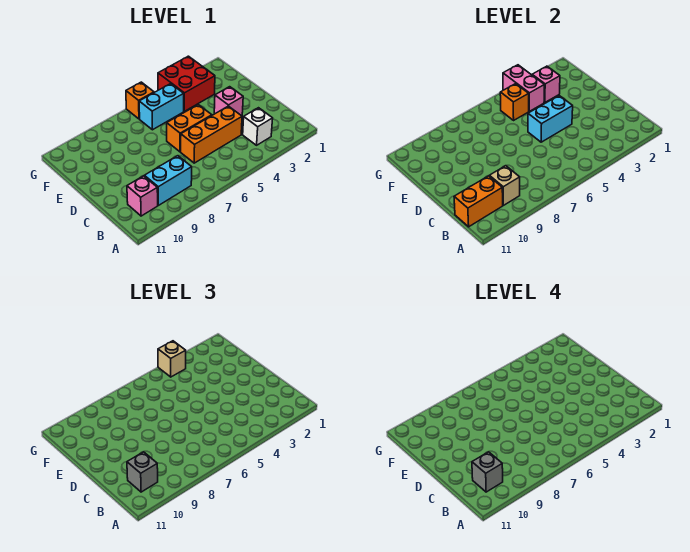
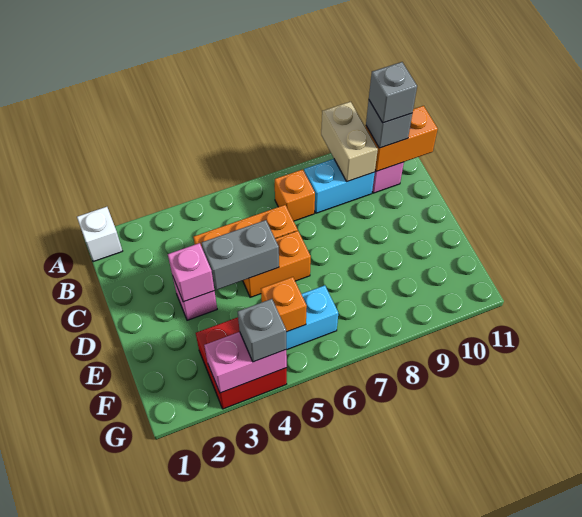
white 1x1 brick [243,108,273,145] -> white 1x1 brick moved to [77,207,122,262]
tan 1x1 brick [489,166,520,205] -> tan 1x2 brick [321,102,378,182]
cyan 1x2 brick [528,96,573,142] -> grey 1x2 brick [202,220,279,290]
pink 1x1 brick [532,66,560,102] -> pink 1x1 brick moved to [168,243,214,302]
pink 1x2 brick [503,65,544,111] -> pink 1x2 brick turned to [204,332,287,393]
tan 1x1 brick [158,341,186,377] -> grey 1x1 brick [238,299,286,362]
orange 1x1 brick [126,82,154,119] -> orange 1x1 brick moved to [275,169,315,221]

